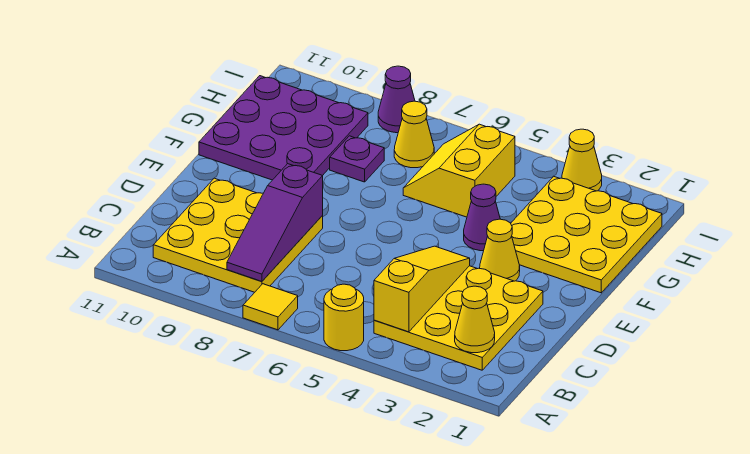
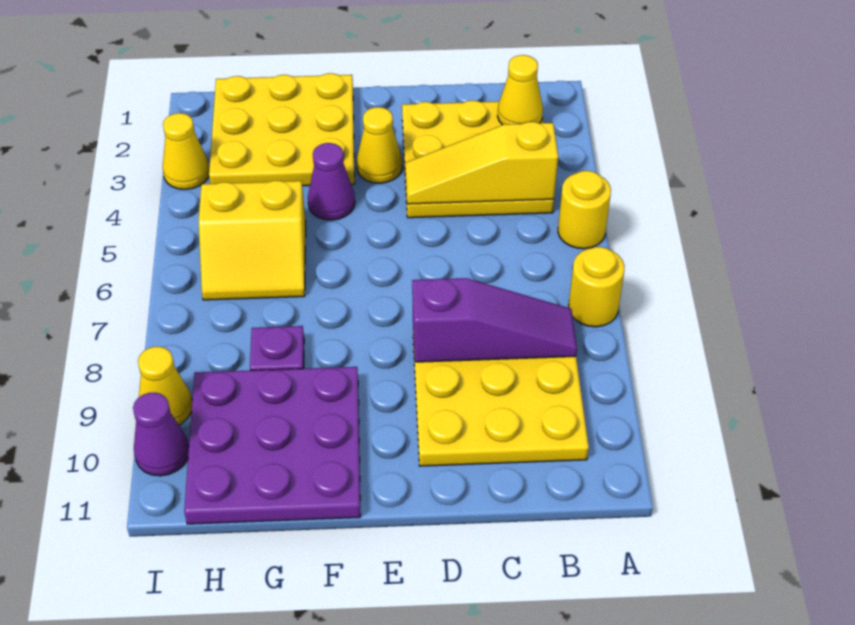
yellow 1x1 tile [243,284,298,330] -> yellow 1x1 round brick [569,247,624,327]
yellow 1x1 cone [394,101,434,168] -> yellow 1x1 cone moved to [138,347,192,425]
purple 1x1 cone [378,66,415,133] -> purple 1x1 cone moved to [133,393,189,476]

